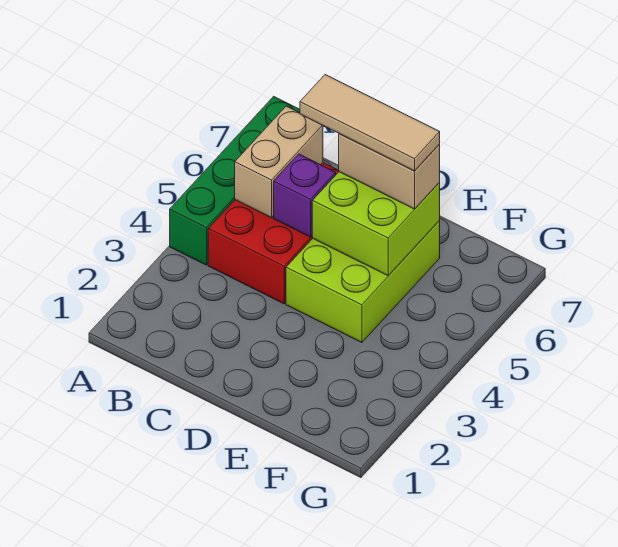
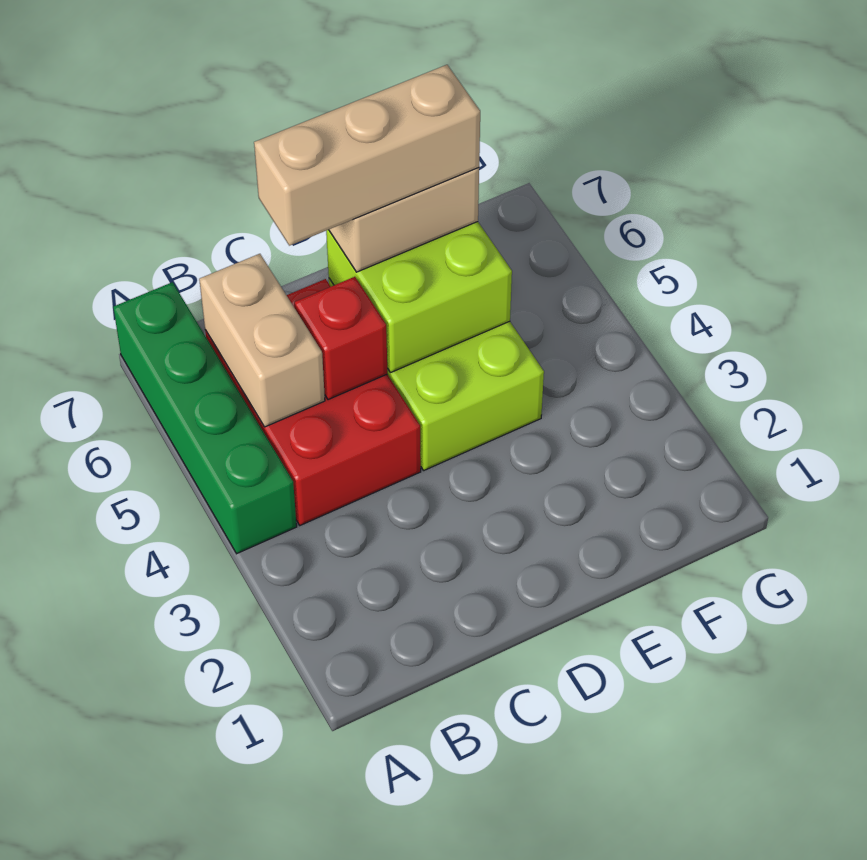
purple 1x1 brick [274,154,336,237] -> red 1x1 brick [295,277,387,400]
tan 1x3 tile [300,75,440,171] -> tan 1x3 brick [254,65,480,246]

